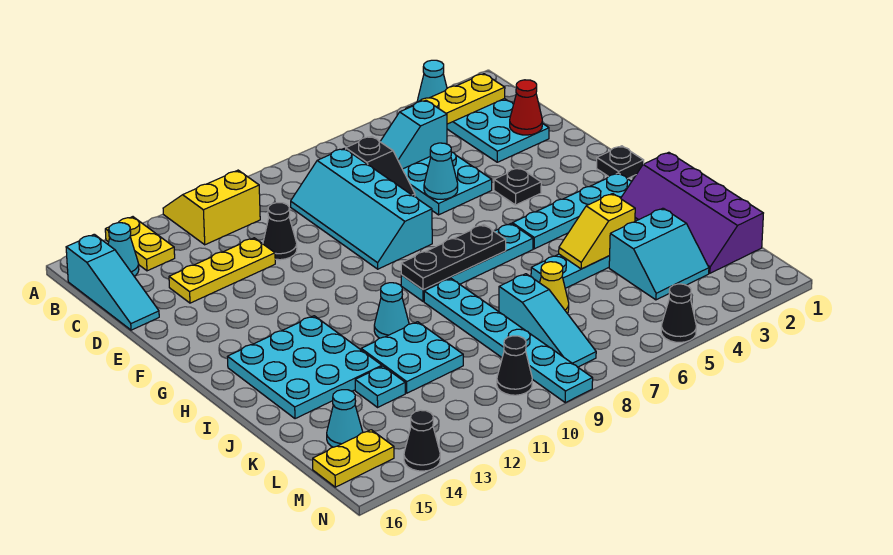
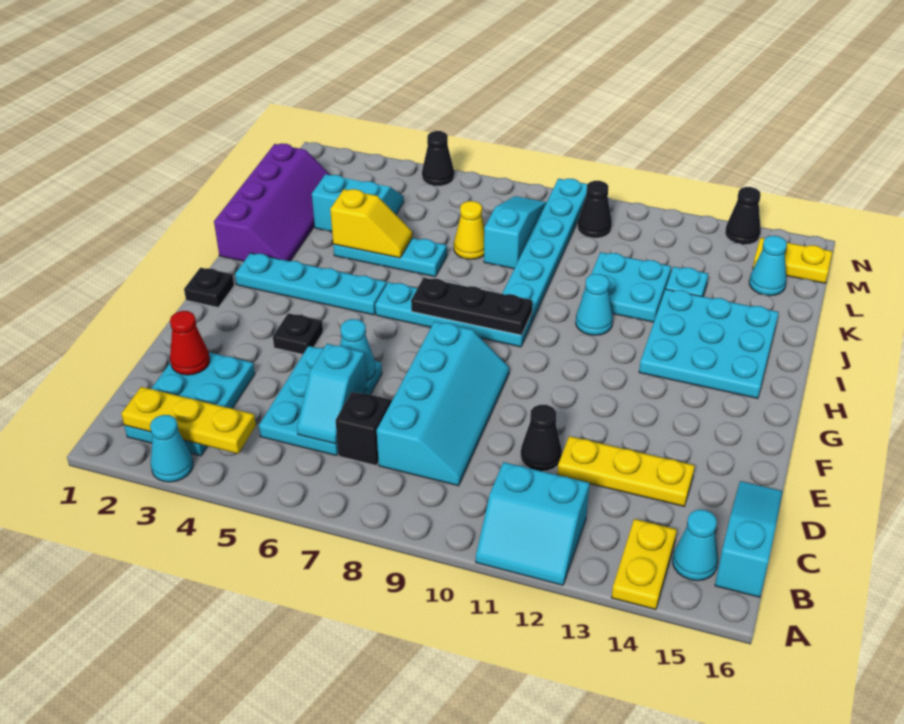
yellow 2x2 slope [163,170,260,245] -> cyan 2x2 slope [476,462,590,585]
cyan 1x2 slope [380,100,447,169] -> cyan 1x2 slope turned to [297,344,367,444]

